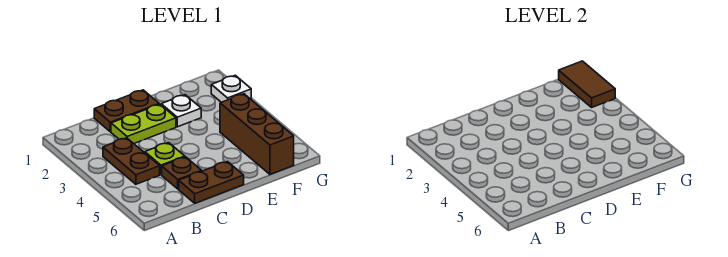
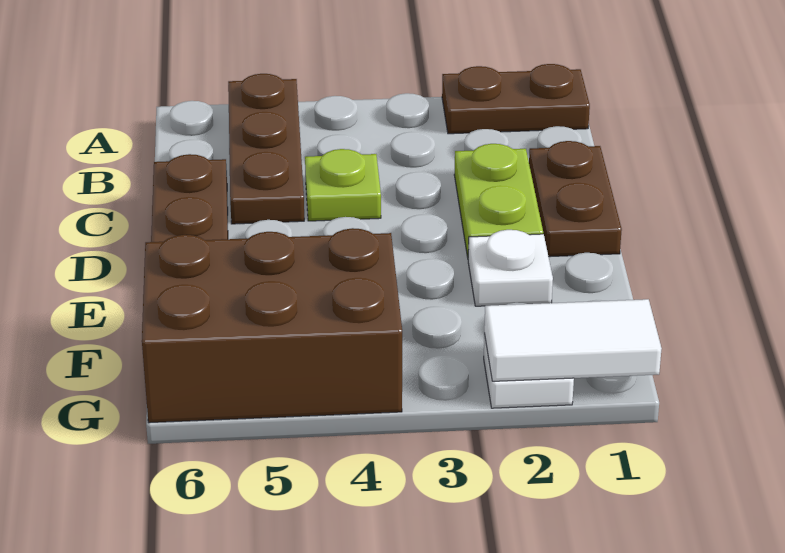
brown 1x2 plate [103,138,160,184] -> brown 1x2 plate moved to [442,64,590,134]
brown 1x1 plate [162,157,201,189] -> brown 1x3 plate [228,74,304,224]
brown 1x3 brick [220,94,294,174] -> brown 2x3 brick [142,228,402,423]
brown 1x2 tile [559,61,615,107] -> white 1x2 tile [484,299,662,381]

